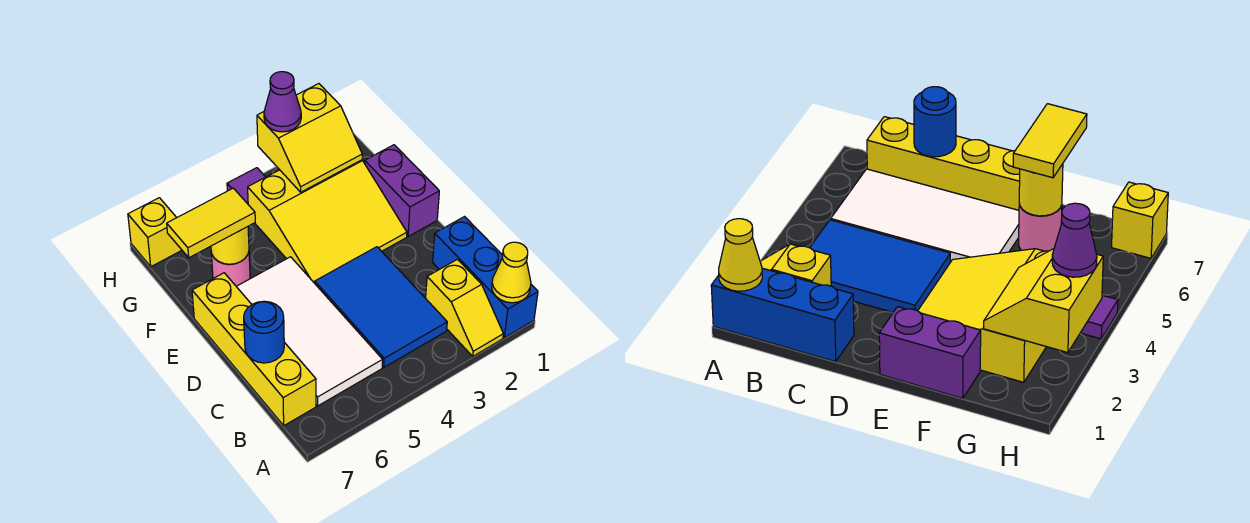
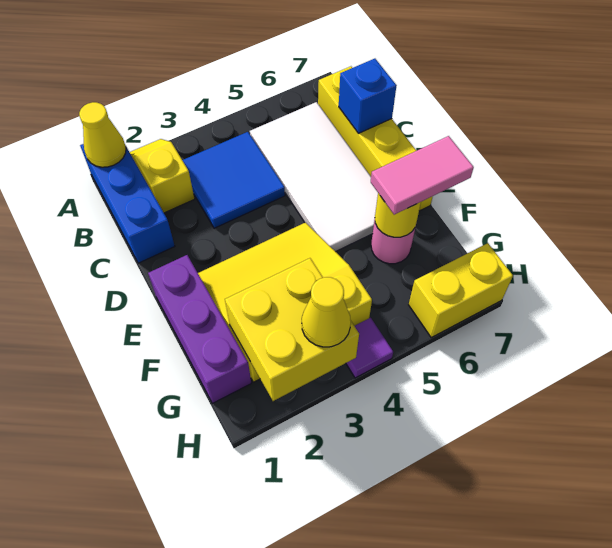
blue 2x3 tile [315,247,447,367] -> blue 2x2 tile [182,132,285,228]
blue 1x1 round brick [244,301,284,363] -> blue 1x1 brick [339,59,397,133]
purple 1x2 brick [365,145,439,237] -> purple 1x3 brick [148,255,251,403]
yellow 1x2 tile [167,188,255,258] -> pink 1x2 tile [371,136,474,215]
yellow 2x2 slope [257,84,362,192] -> yellow 2x2 brick [225,258,359,401]
purple 1x1 cone [264,72,301,132] -> yellow 1x1 cone [302,277,351,347]
yellow 1x1 brick [128,198,182,267] -> yellow 1x2 brick [409,243,513,338]

